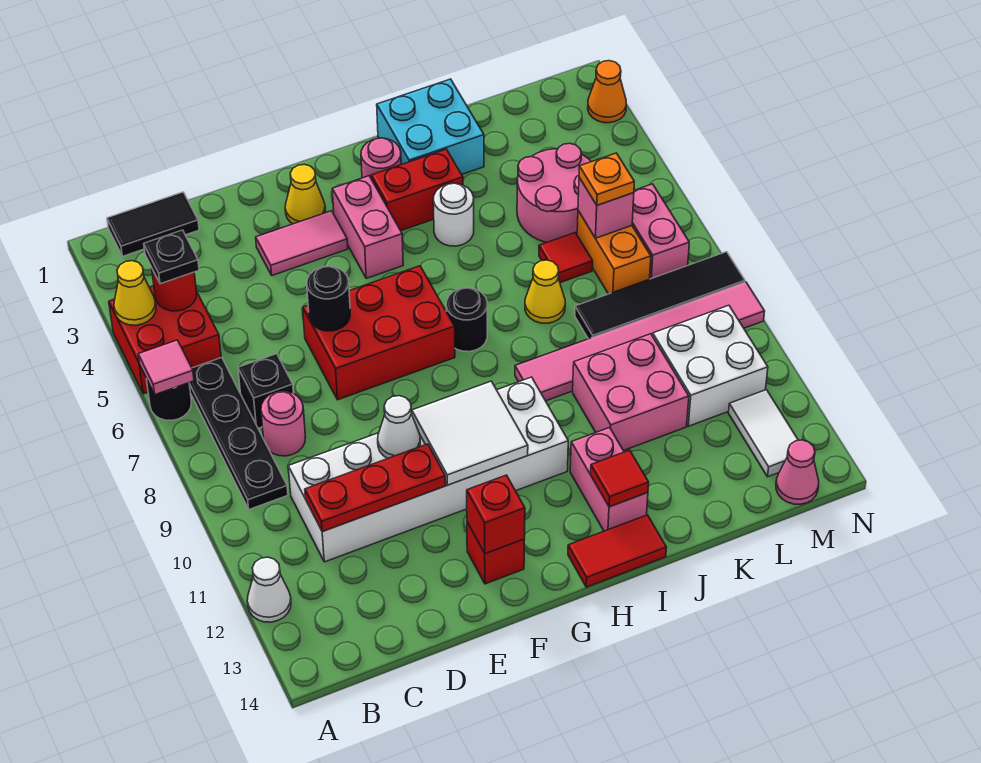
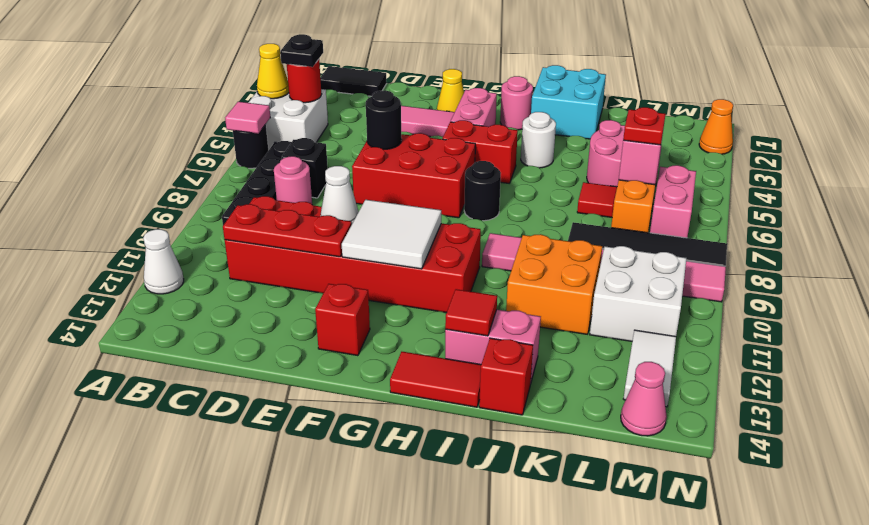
red 2x2 brick [109,286,221,394] -> white 2x2 brick [248,89,328,151]
white 2x6 brick [288,377,568,562] -> red 2x6 brick [225,196,481,313]
red 1x1 brick [467,475,525,554] -> red 1x1 brick moved to [479,338,533,415]
red 1x2 brick [371,149,463,231] -> red 1x2 brick moved to [442,120,518,183]
pink 1x2 brick [570,427,648,531] -> pink 1x2 brick turned to [445,310,541,381]
yellow 1x1 cone [525,260,565,323] -> none
pink 2x2 brick [573,334,689,451] -> orange 2x2 brick [506,234,602,334]
orange 1x1 plate [579,153,634,205] -> red 1x1 plate [623,107,665,145]

